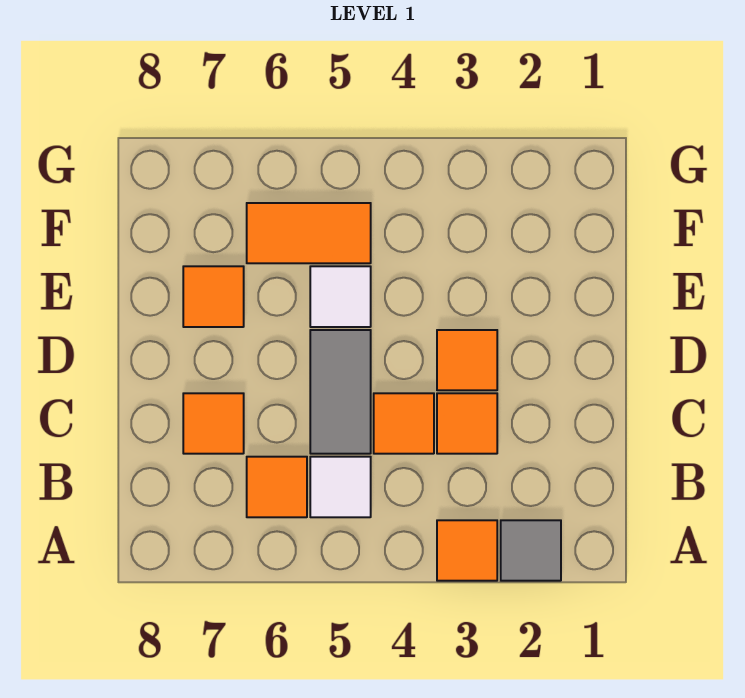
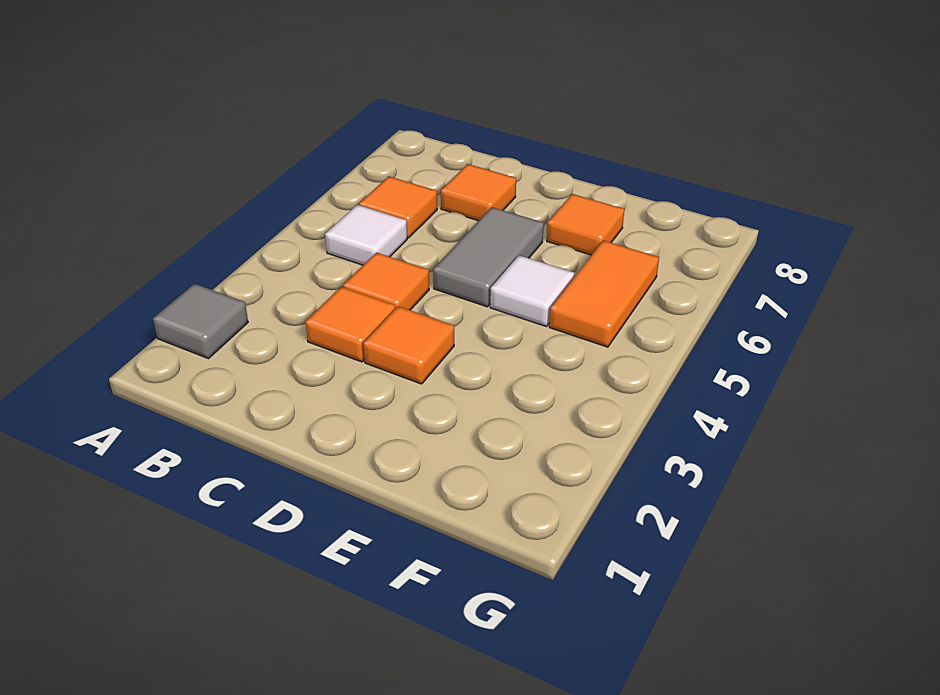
orange 1x1 tile [437,520,497,581] -> none
grey 1x2 tile [310,330,371,454] -> grey 1x2 tile turned to [433,207,544,307]

